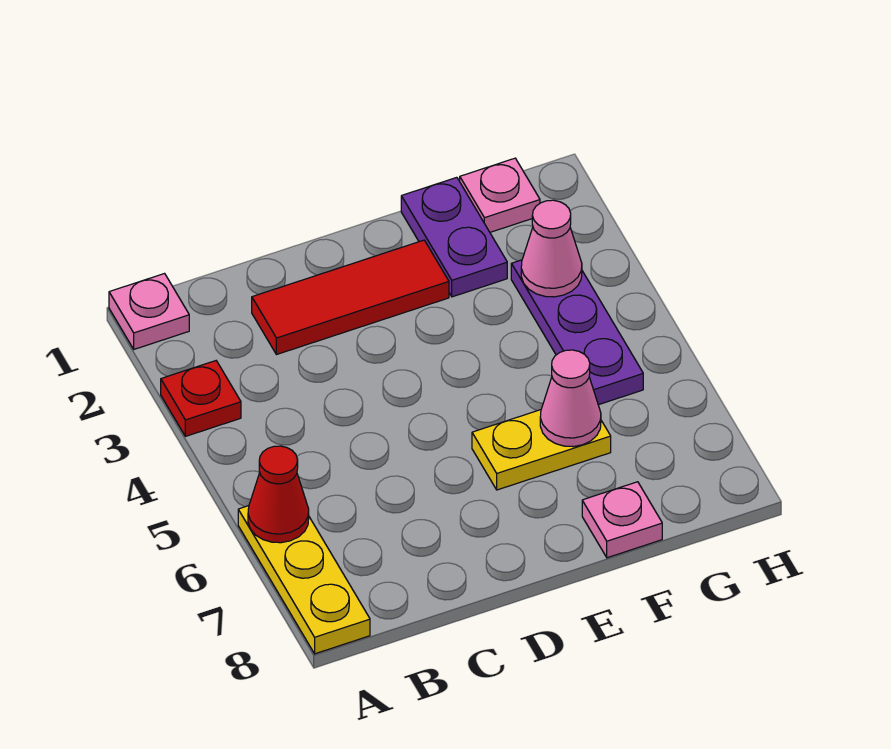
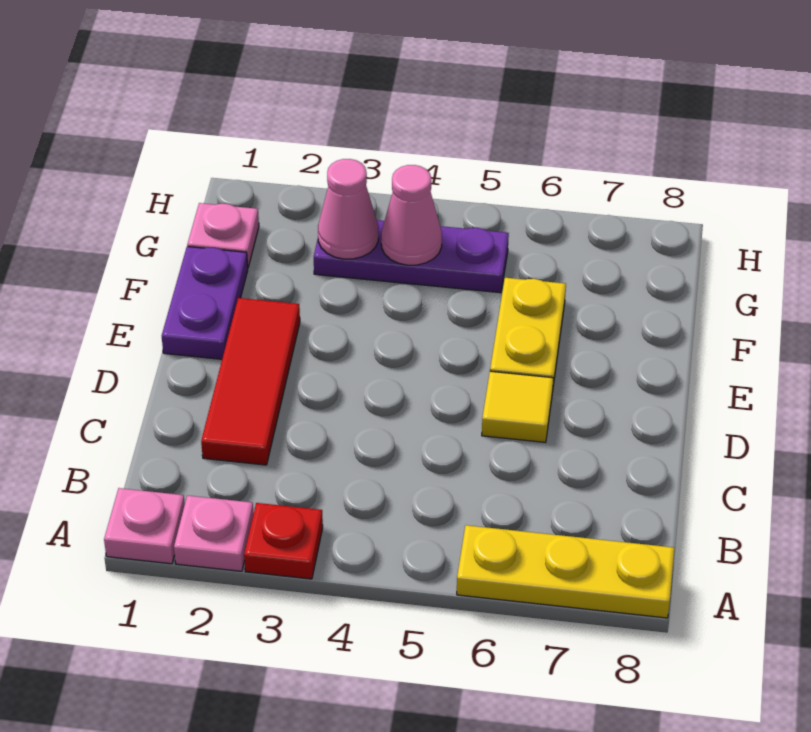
red 1x1 cone [248,446,309,543] -> none
none -> yellow 1x1 tile [482,371,553,442]
purple 1x2 plate [401,177,507,297] -> purple 1x2 plate turned to [162,247,248,359]
pink 1x1 cone [540,350,601,447] -> pink 1x1 cone moved to [381,165,442,265]
pink 1x1 plate [582,482,662,558] -> pink 1x1 plate moved to [174,495,254,571]

